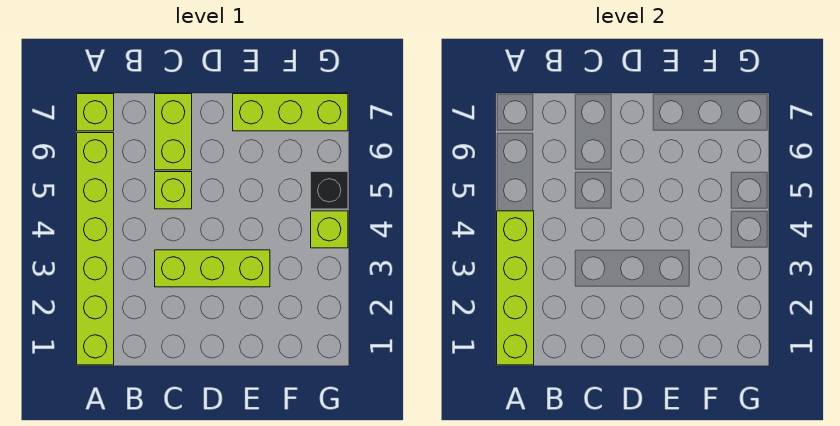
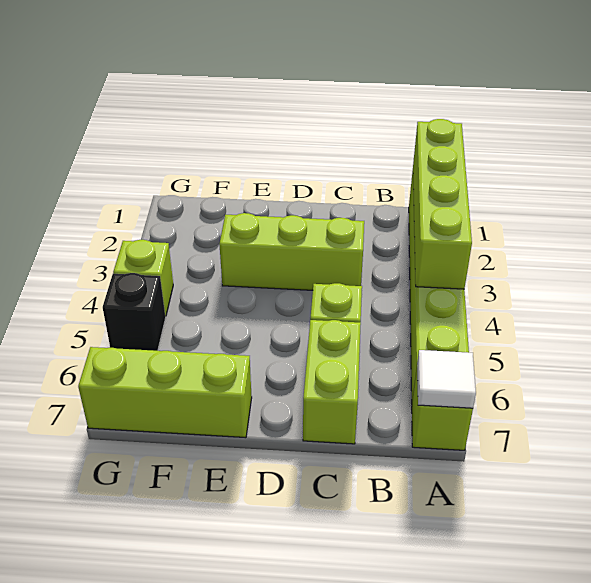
none -> white 1x1 tile [417,350,476,408]

